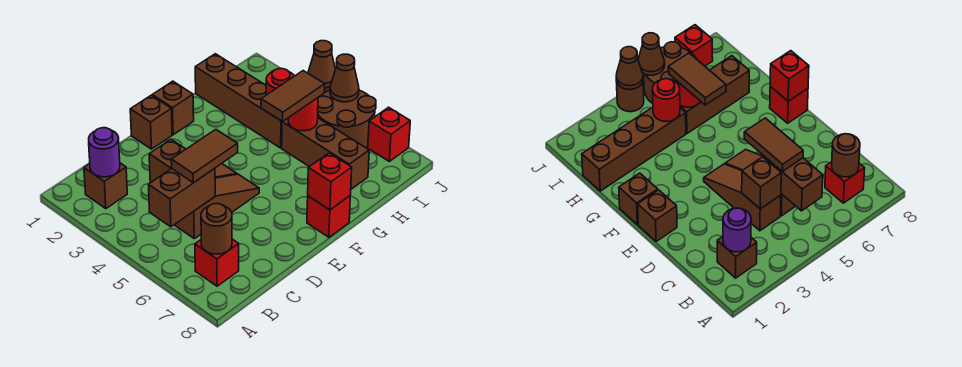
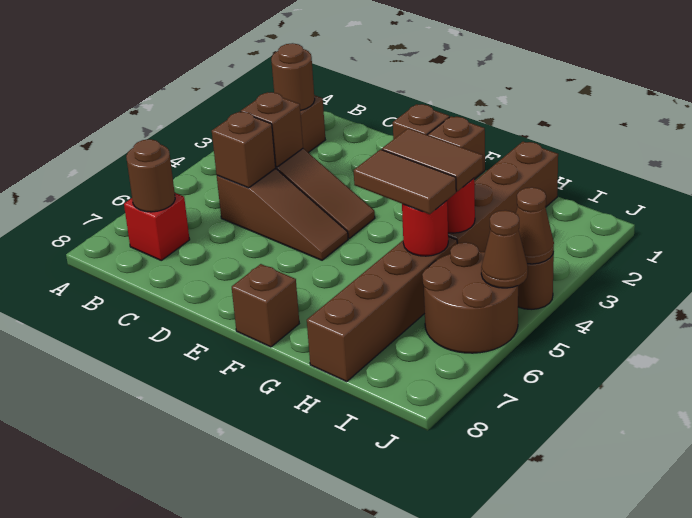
purple 1x1 round brick [89,128,120,177] -> brown 1x1 round brick [271,43,315,110]
brown 1x2 brick [149,168,215,227] -> brown 1x1 brick [212,112,276,188]
brown 1x2 tile [171,129,238,183] -> brown 1x2 tile moved to [382,128,483,191]
red 1x1 brick [307,196,350,237] -> brown 1x1 brick [232,264,299,347]
red 1x1 brick [308,153,352,210] -> none
brown 1x3 brick [282,118,369,189] -> brown 1x4 brick [307,236,457,382]
red 1x1 brick [368,107,410,161] -> none

